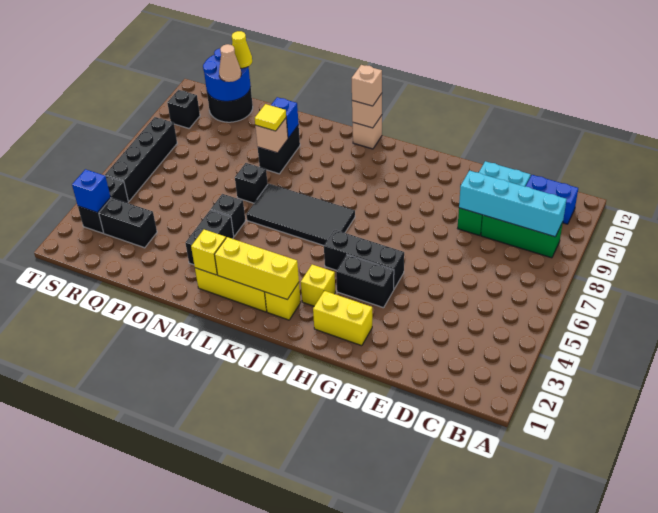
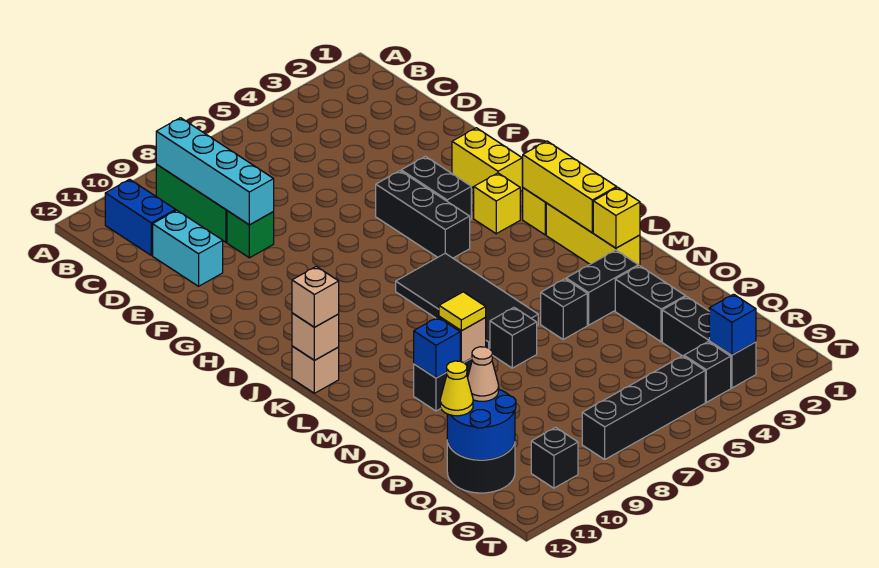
none -> black 1x2 brick [615,266,685,342]

